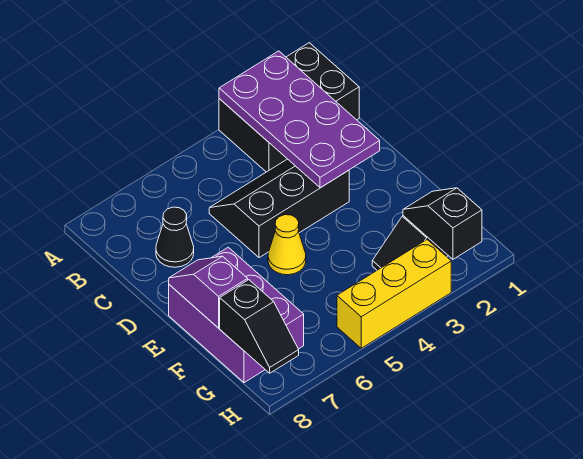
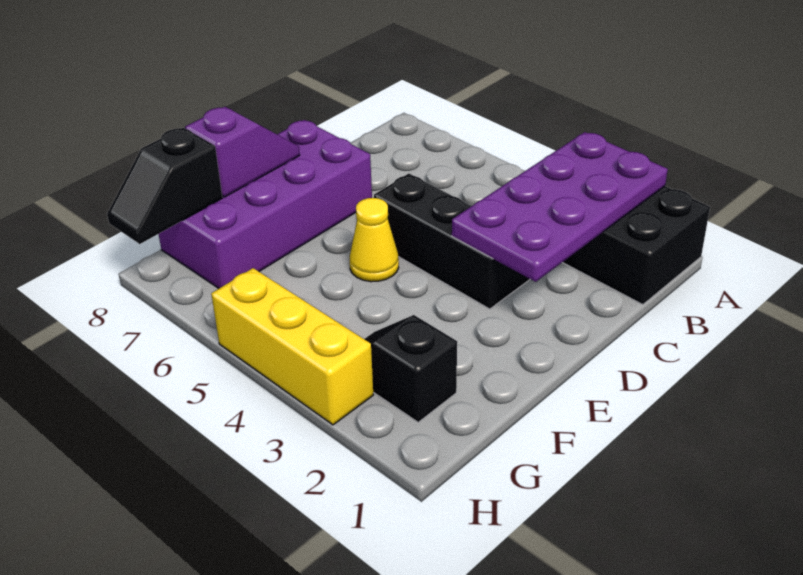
black 1x1 cone [156,207,194,267] -> none
purple 2x3 brick [169,247,304,383] -> purple 2x4 brick [159,120,372,288]
black 1x2 slope [403,188,482,259] -> none

